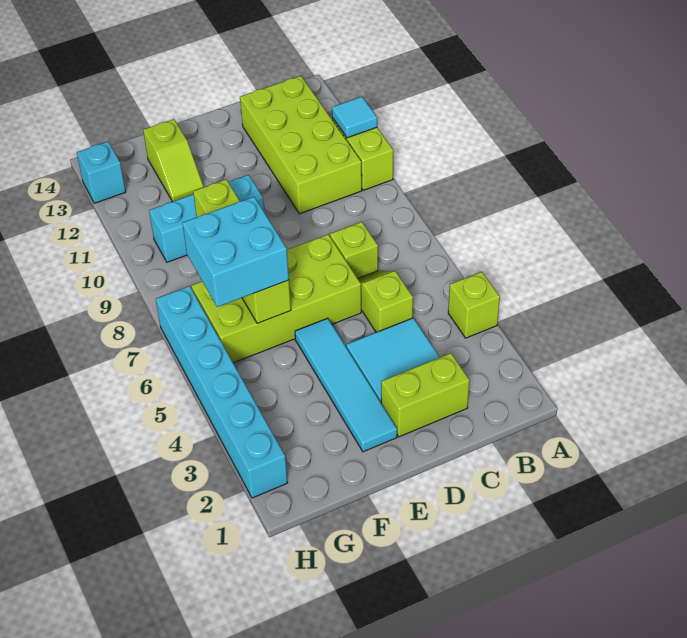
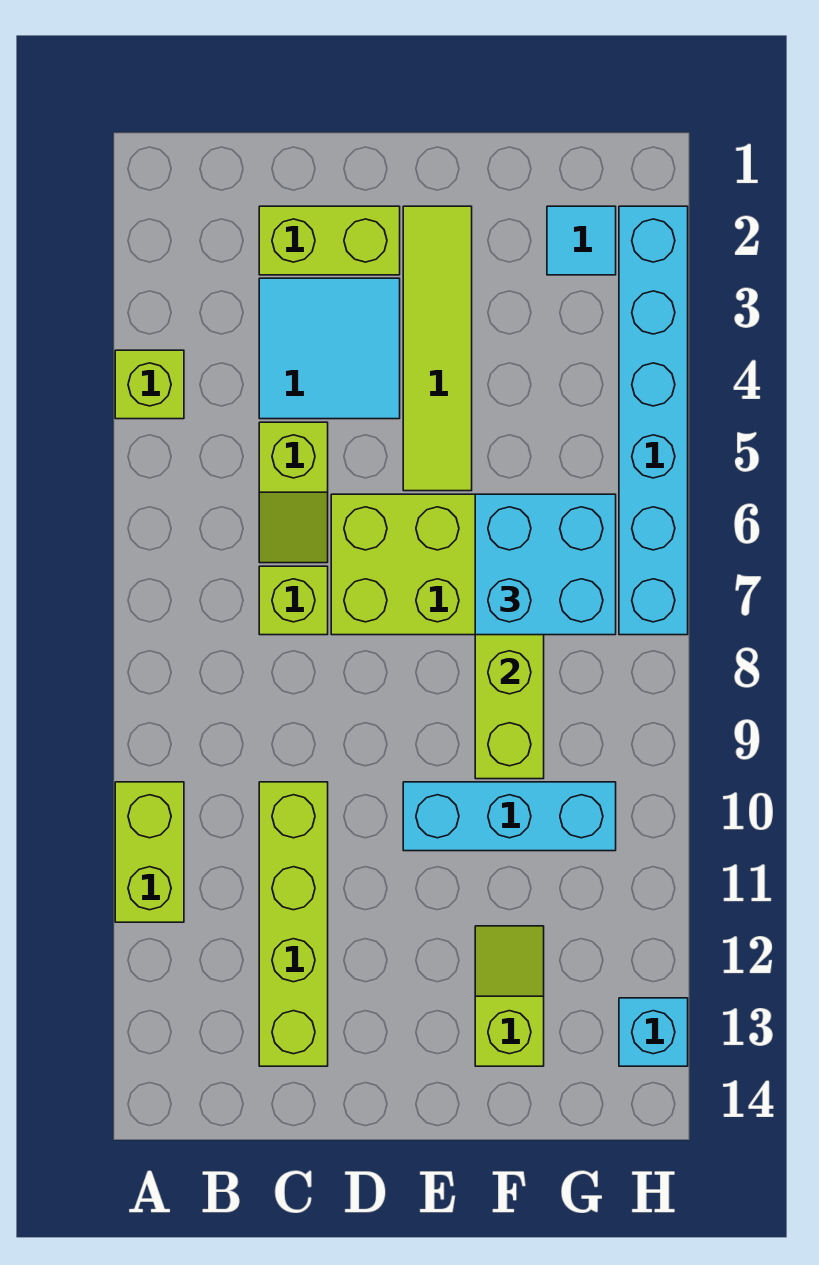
cyan 1x1 tile [332,97,377,138] -> cyan 1x1 tile moved to [547,206,616,275]
lime 2x4 brick [240,76,362,214] -> lime 1x4 brick [259,782,328,1066]
cyan 1x4 tile [295,318,397,452] -> lime 1x4 tile [403,206,472,491]

